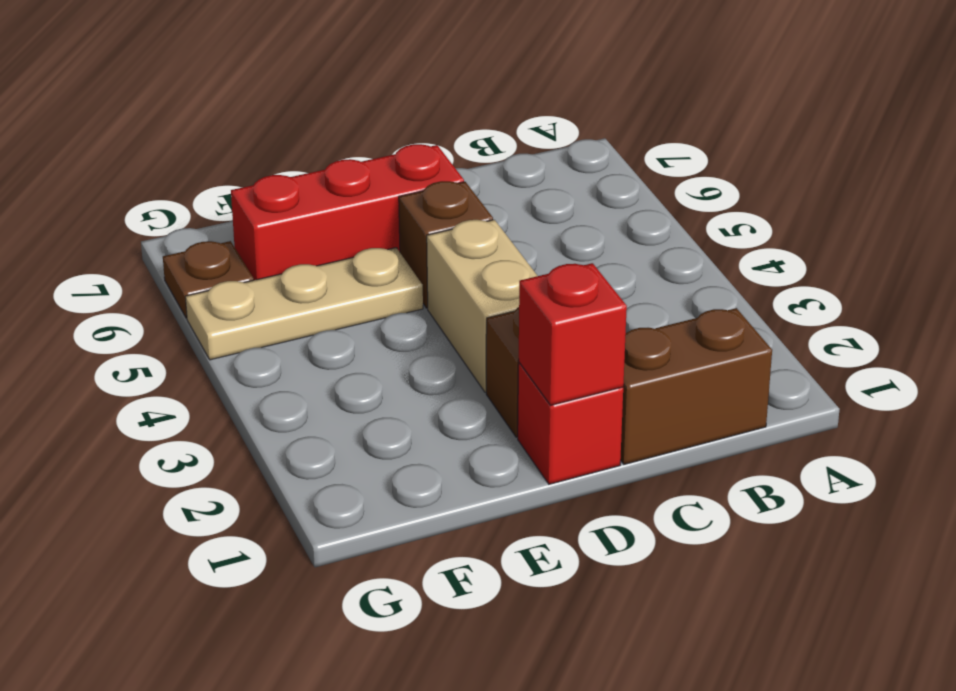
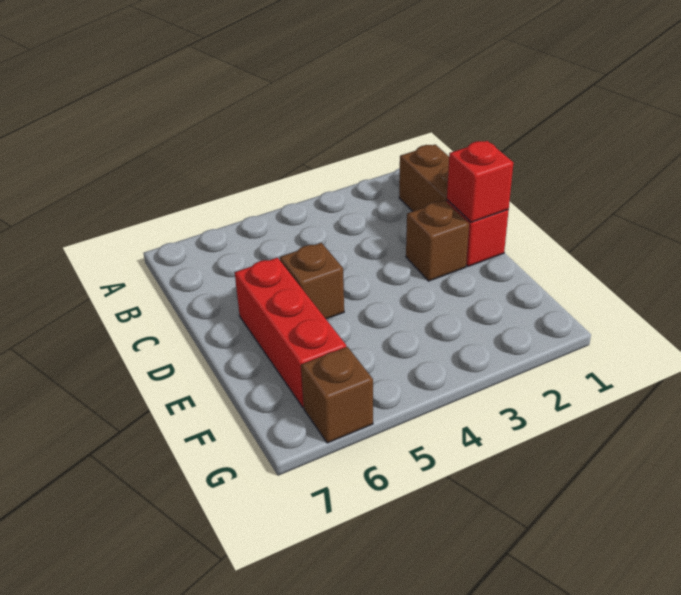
tan 1x2 brick [427,220,537,392] -> none
tan 1x3 plate [185,248,423,360] -> none
brown 1x1 plate [163,241,254,318] -> brown 1x1 brick [301,347,373,443]

